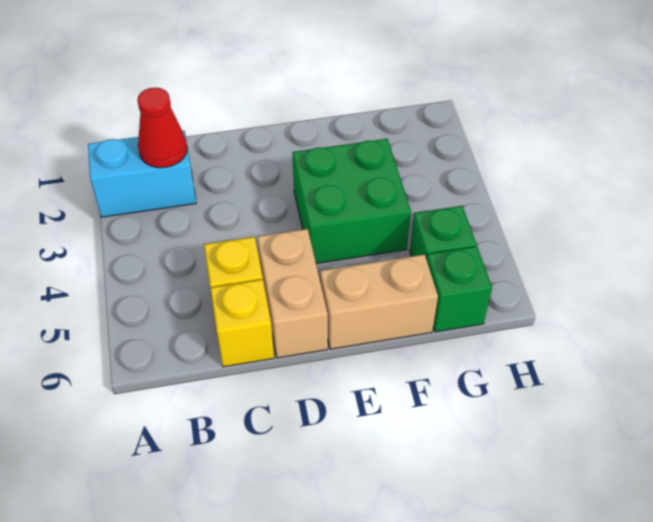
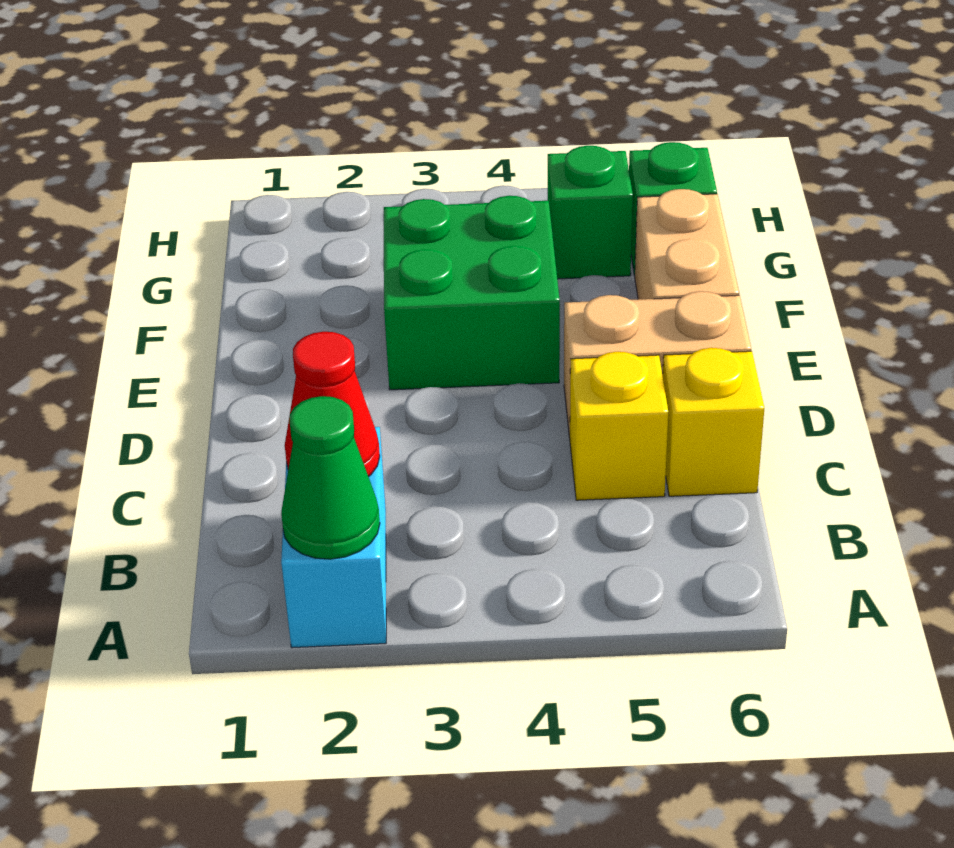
none -> green 1x1 cone [281,396,380,559]

